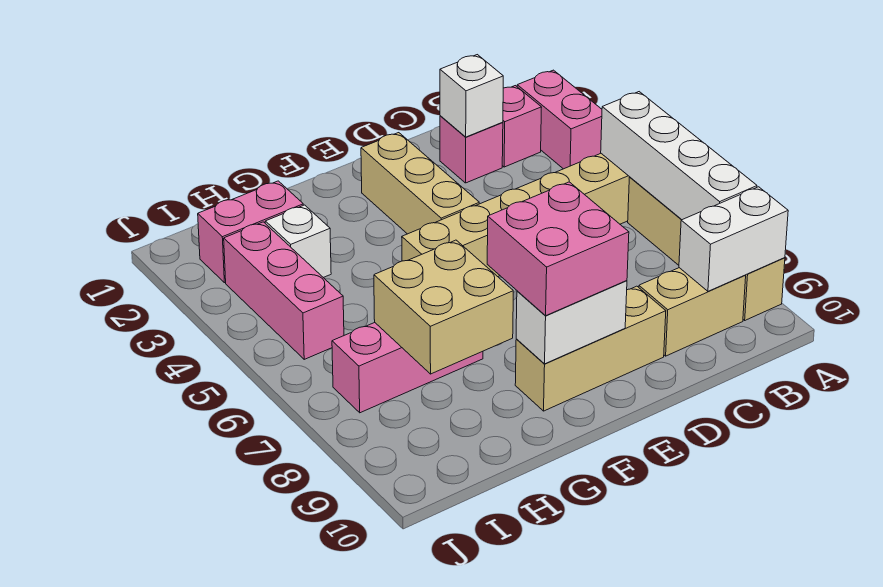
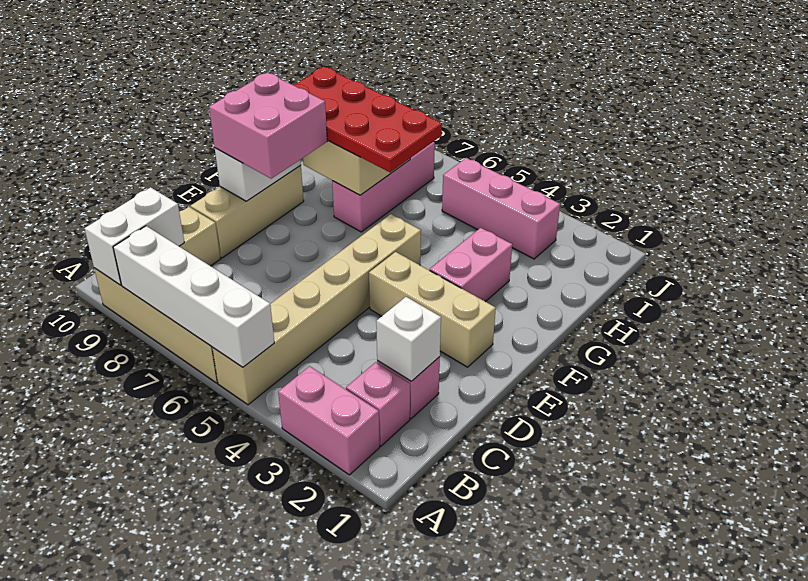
none -> red 2x4 plate [293,67,442,172]
pink 1x2 brick [198,181,303,283] -> pink 1x2 brick moved to [430,228,512,302]
white 1x1 brick [265,205,331,278] -> none

